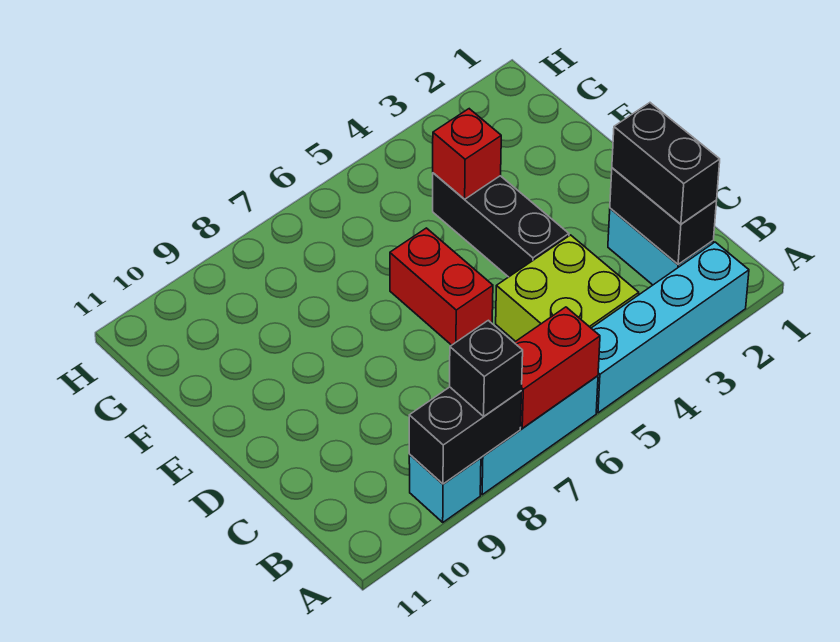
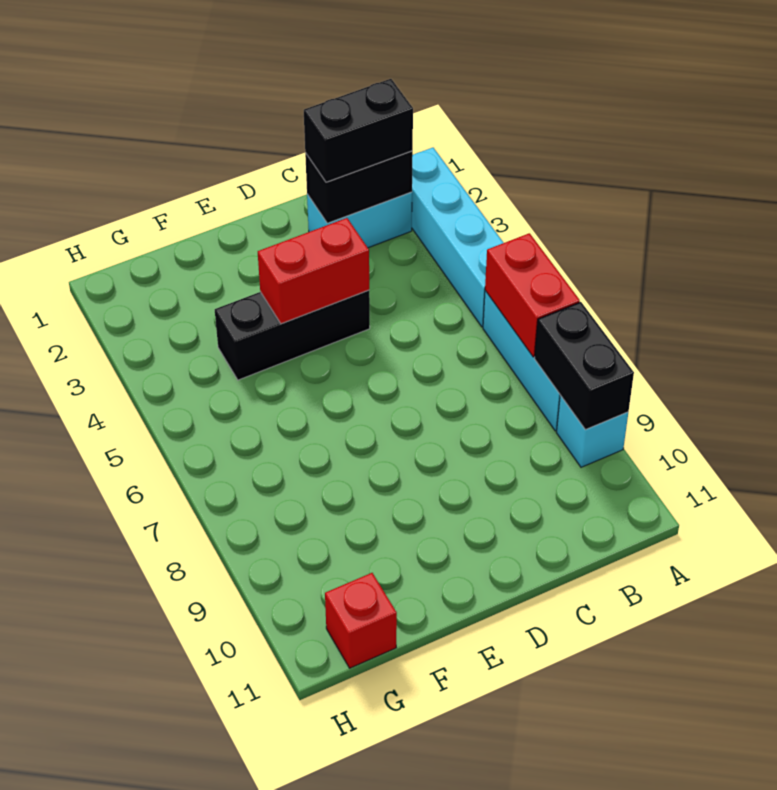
black 1x1 brick [450,320,523,416] -> none
lime 2x2 brick [496,235,639,341] -> none
red 1x2 brick [390,228,493,345] -> red 1x2 brick moved to [258,218,369,324]
red 1x1 brick [433,109,501,199] -> red 1x1 brick moved to [325,573,397,668]

